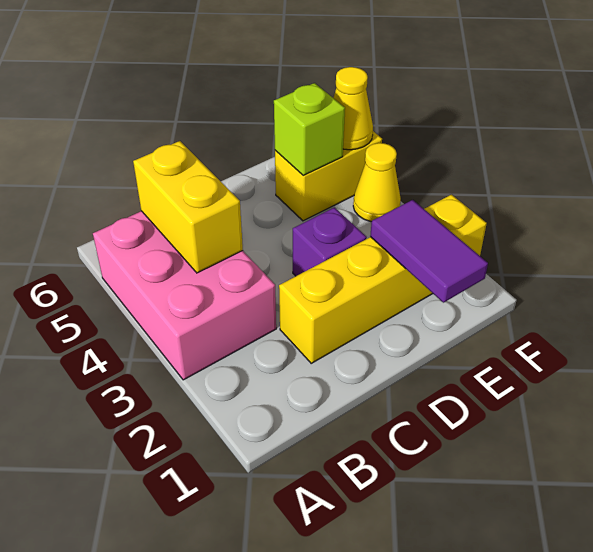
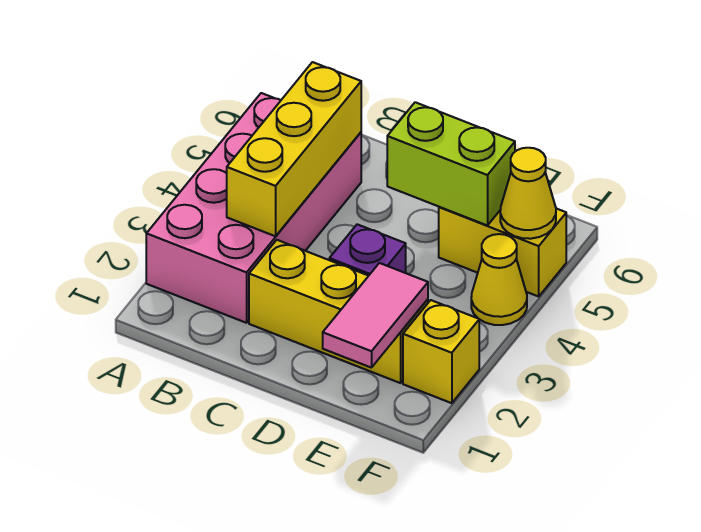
pink 2x3 brick [93,211,276,380] -> pink 2x4 brick [146,93,361,323]
yellow 1x2 brick [133,141,243,273] -> yellow 1x3 brick [227,62,361,236]
purple 1x2 tile [370,200,488,303] -> pink 1x2 tile [323,263,428,368]
lime 1x1 brick [274,83,345,176] -> lime 1x2 brick [387,102,515,226]

